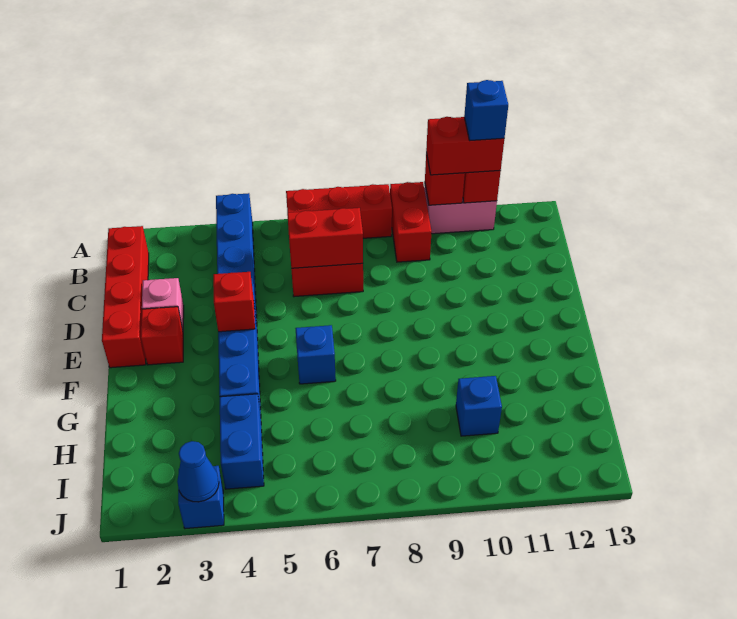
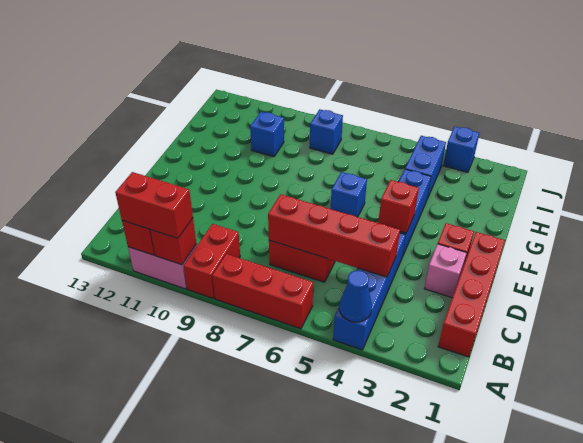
blue 1x1 brick [464,80,508,141] -> blue 1x1 brick moved to [310,109,343,154]
red 1x2 brick [287,208,363,268] -> red 1x4 brick [268,194,400,277]
blue 1x1 cone [177,441,219,502] -> blue 1x1 cone moved to [339,270,372,322]

